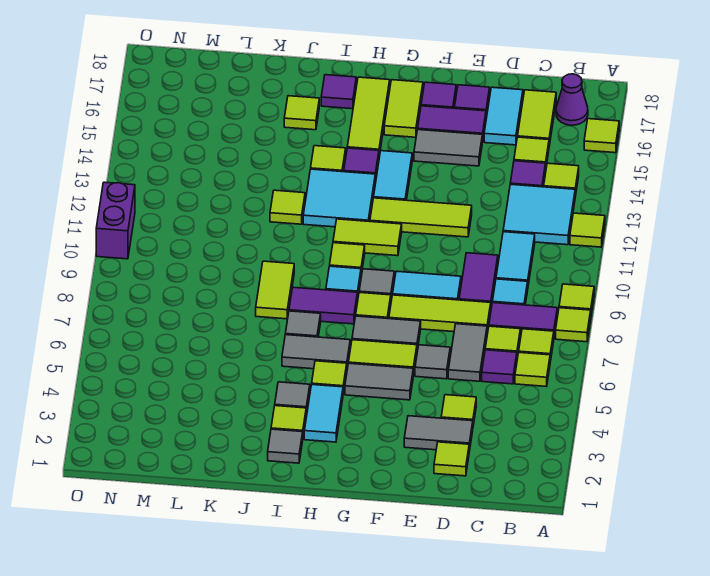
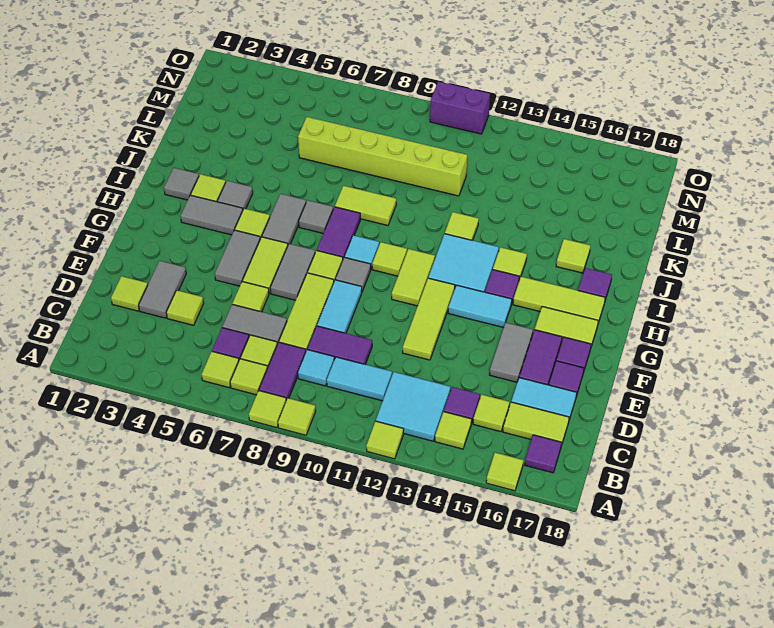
purple 1x1 cone [556,74,588,125] -> purple 1x1 tile [525,435,562,473]
grey 1x1 tile [415,345,450,379] -> lime 1x1 tile [233,282,269,312]
cyan 1x2 tile [304,385,343,442] -> grey 1x2 tile [181,195,243,235]
none -> lime 1x6 brick [298,117,467,196]

